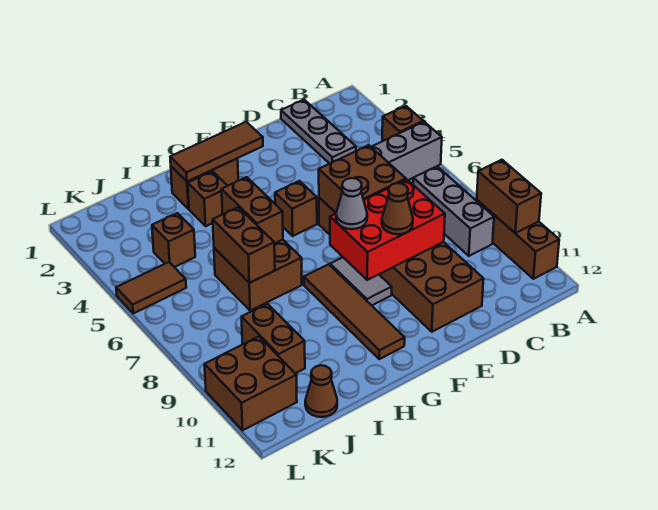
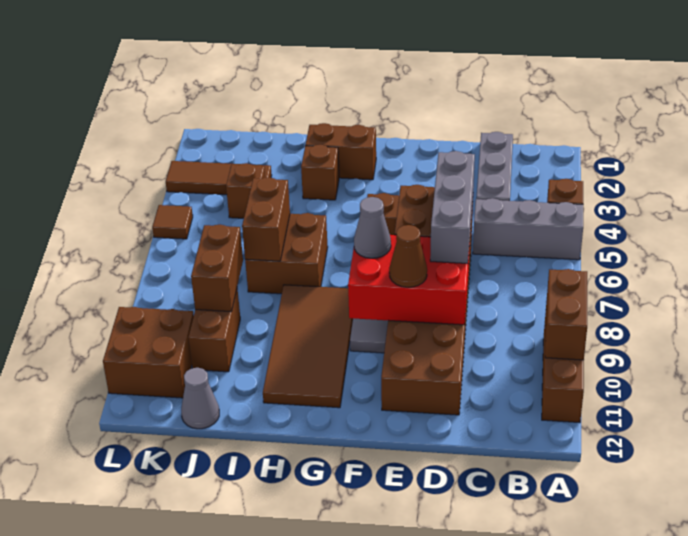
grey 1x3 brick [413,166,494,256] -> grey 1x3 brick moved to [430,151,475,263]
brown 1x3 tile [170,122,263,181] -> brown 1x3 tile moved to [166,161,272,195]
brown 1x4 tile [304,264,405,359] -> brown 2x4 tile [263,285,353,408]
brown 1x2 brick [222,177,283,244] -> brown 1x2 brick moved to [191,225,243,312]
brown 1x1 cone [305,365,337,417] -> grey 1x1 cone [181,368,219,429]
brown 1x2 tile [116,262,186,313] -> brown 1x1 tile [152,205,193,239]

